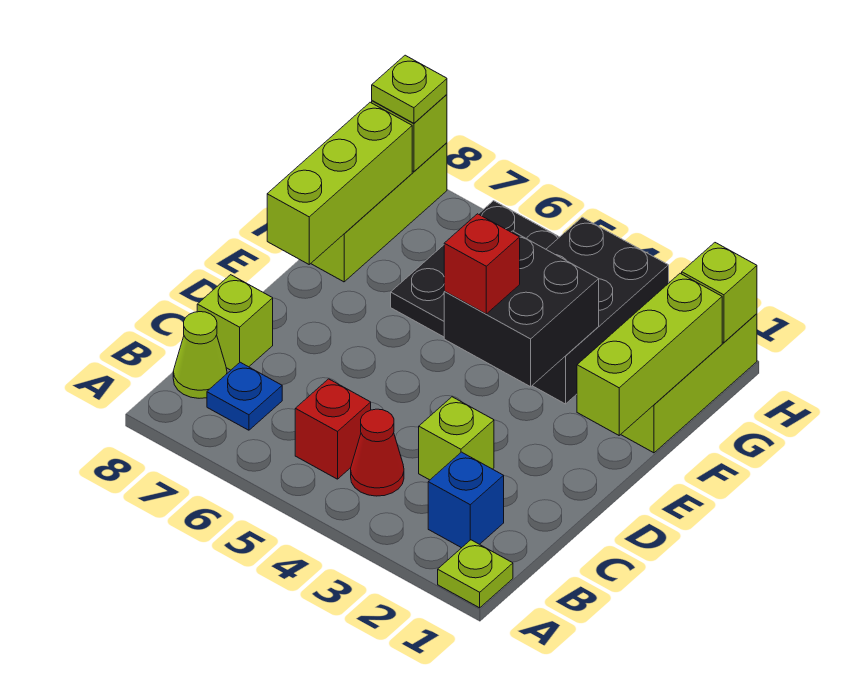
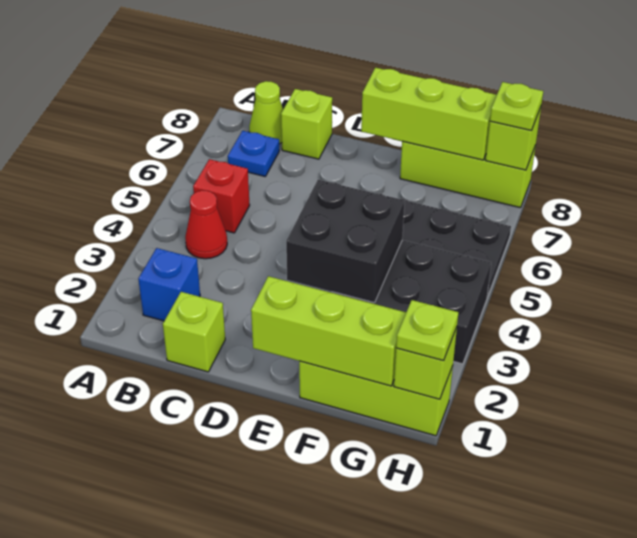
lime 1x1 plate [438,540,513,608] -> lime 1x1 plate moved to [396,300,458,361]
lime 1x1 brick [419,397,494,480] -> lime 1x1 brick moved to [163,292,225,372]
red 1x1 brick [444,214,520,314] -> none

